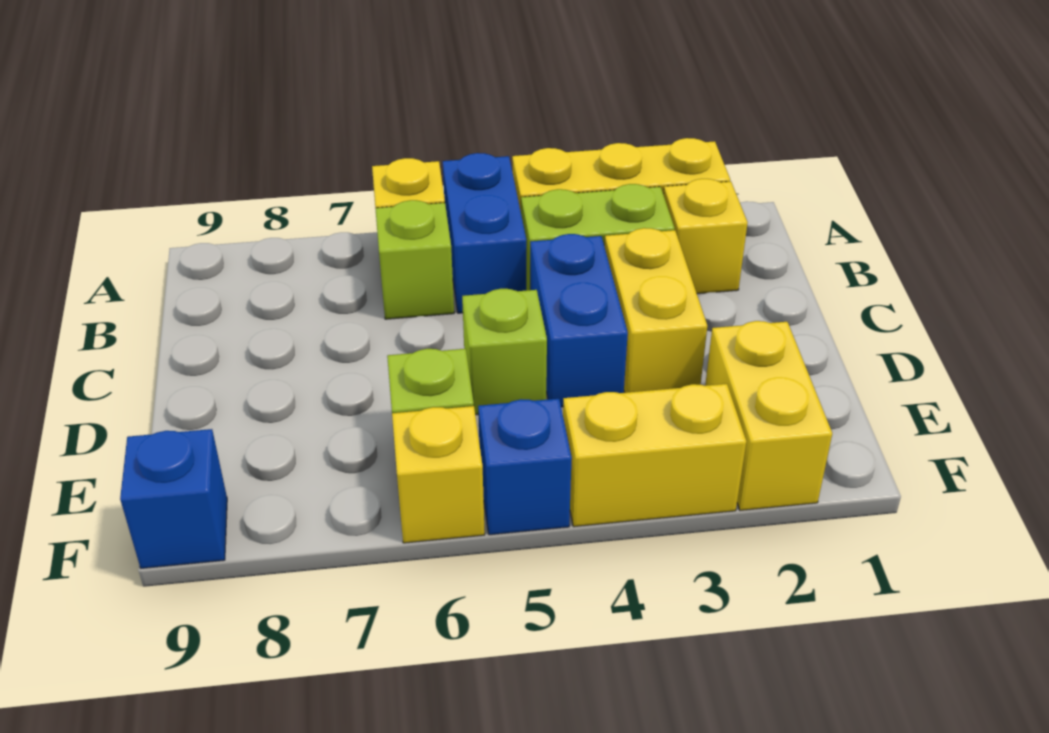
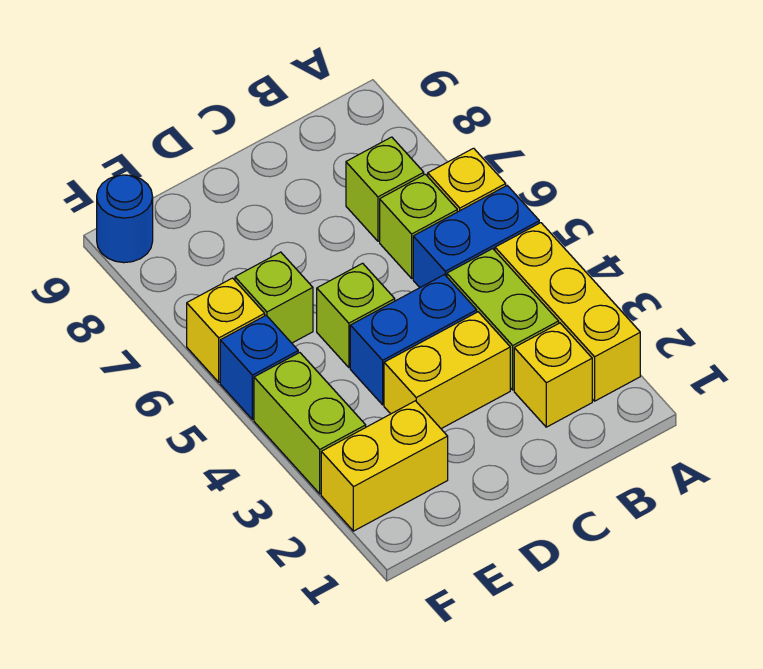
none -> lime 1x1 brick [346,137,424,241]
yellow 1x2 brick [563,384,746,527] -> lime 1x2 brick [254,353,366,494]
blue 1x1 brick [120,429,227,568] -> blue 1x1 round brick [97,175,153,263]

